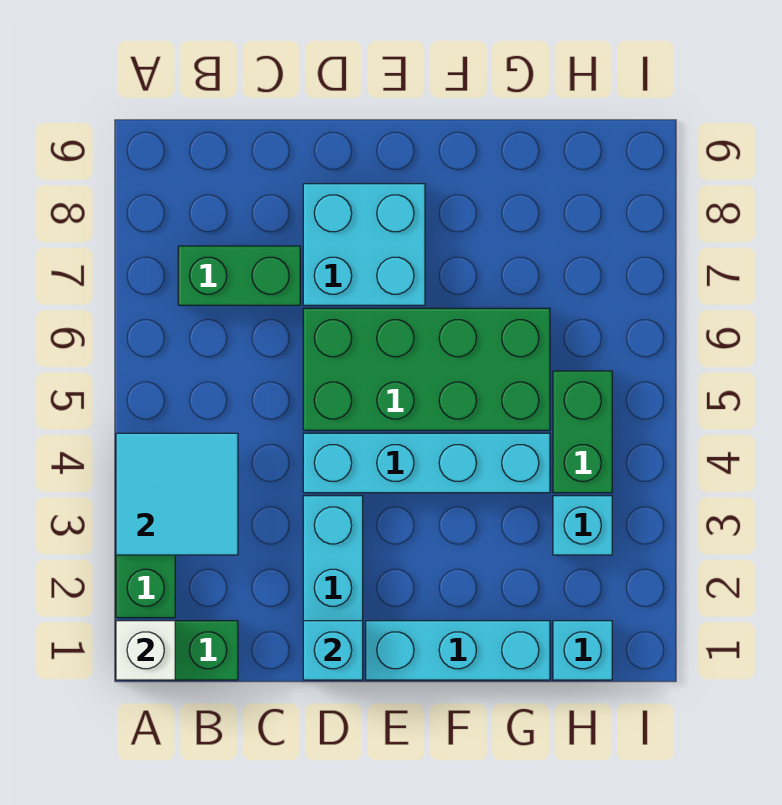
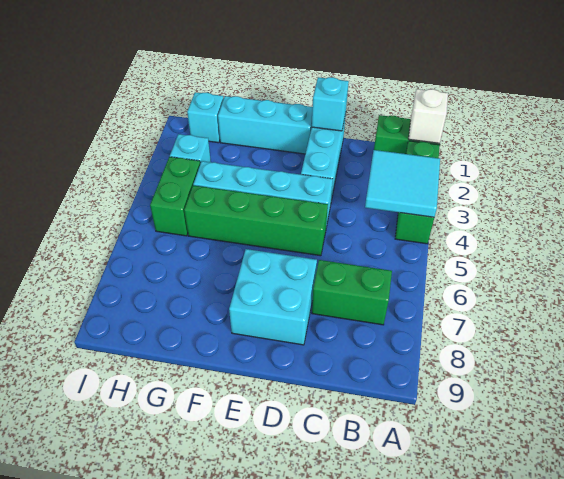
green 2x4 brick [303,308,550,430] -> green 1x4 brick [184,185,328,256]

